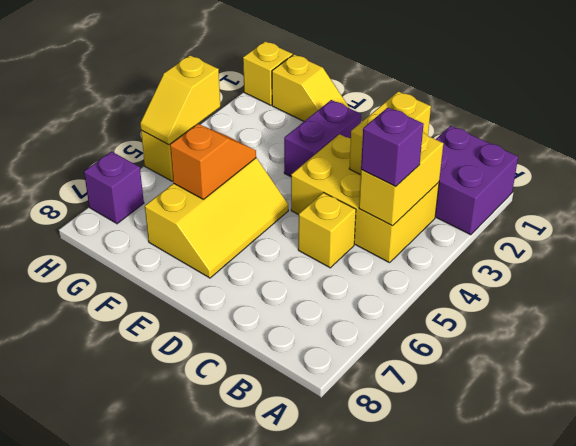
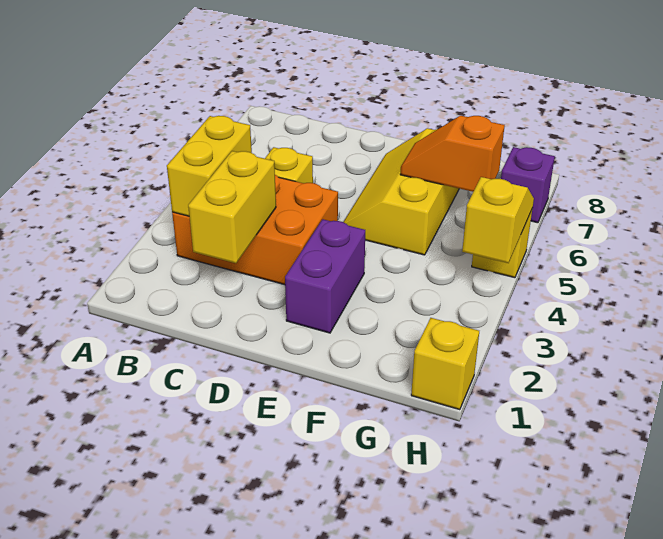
purple 2x2 brick [435,126,518,235] -> none
yellow 2x3 brick [291,134,439,263] -> orange 2x3 brick [172,175,338,285]
purple 1x1 brick [361,107,424,186] -> none
yellow 1x2 slope [272,55,349,121] -> none
orange 1x2 slope [170,124,256,199] -> orange 1x2 slope turned to [400,116,505,192]

